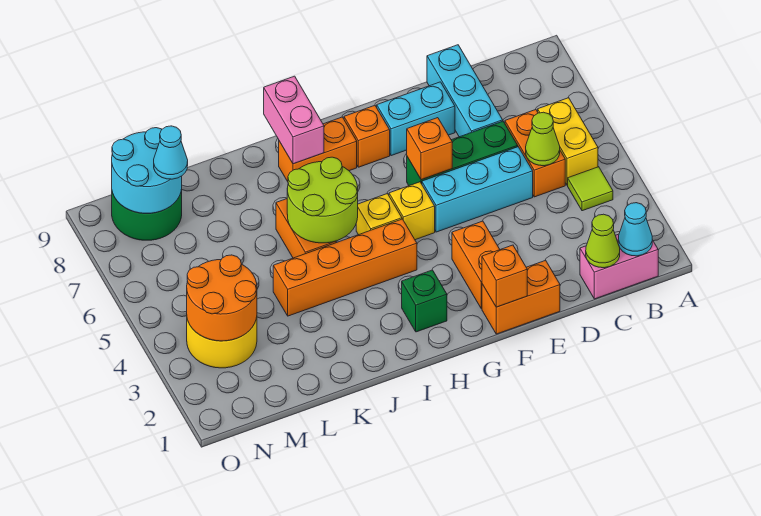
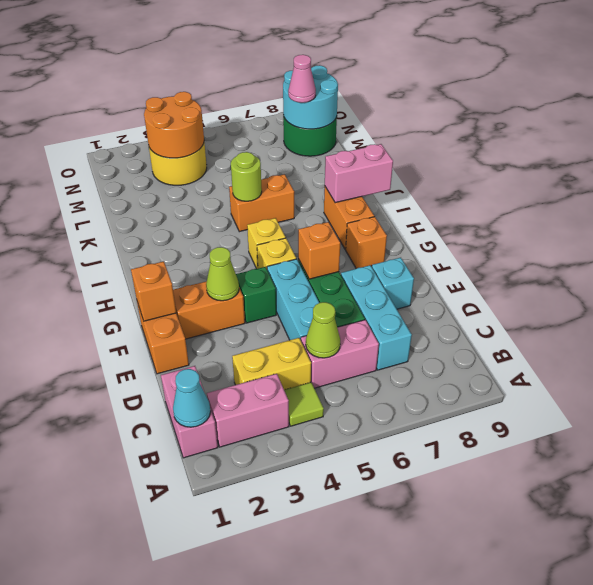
none -> pink 1x2 brick [207,374,289,447]
yellow 1x2 brick [538,98,598,185] -> yellow 1x2 brick moved to [232,338,311,390]
lime 1x1 cone [586,214,620,268] -> lime 1x1 cone moved to [206,247,239,301]
orange 1x2 brick [505,109,565,197] -> pink 1x2 brick [301,320,379,388]
cyan 1x3 brick [427,45,503,137] -> cyan 1x3 brick turned to [341,265,412,370]
cyan 1x2 brick [377,82,455,156] -> cyan 1x1 brick [372,258,414,309]
green 1x1 brick [402,270,447,332] -> green 1x1 brick moved to [236,267,276,323]
orange 1x4 brick [273,219,417,316] -> none
lime 2x2 round brick [287,157,358,243] -> lime 1x1 round brick [231,152,262,201]
cyan 1x1 cone [154,126,188,179] -> pink 1x1 cone [288,55,316,103]

